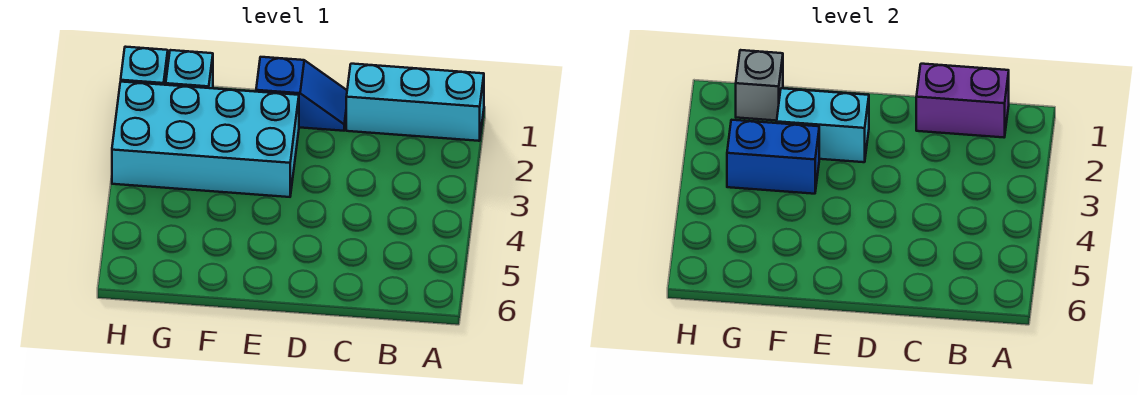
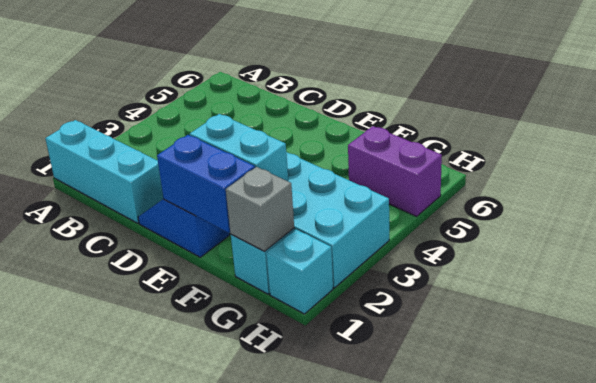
purple 1x2 brick [916,64,1009,137] -> purple 1x2 brick moved to [348,126,442,216]
blue 1x2 brick [727,120,819,194] -> blue 1x2 brick moved to [157,135,255,233]

